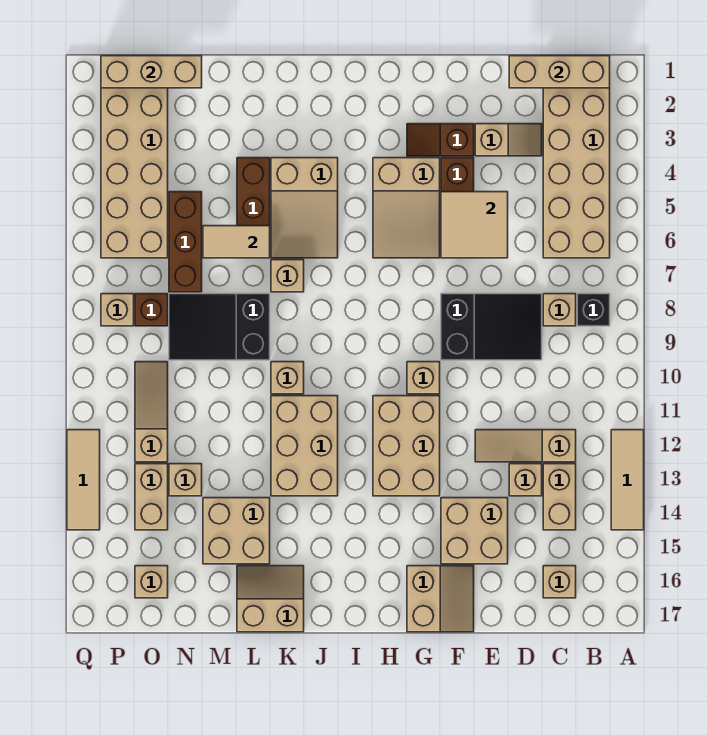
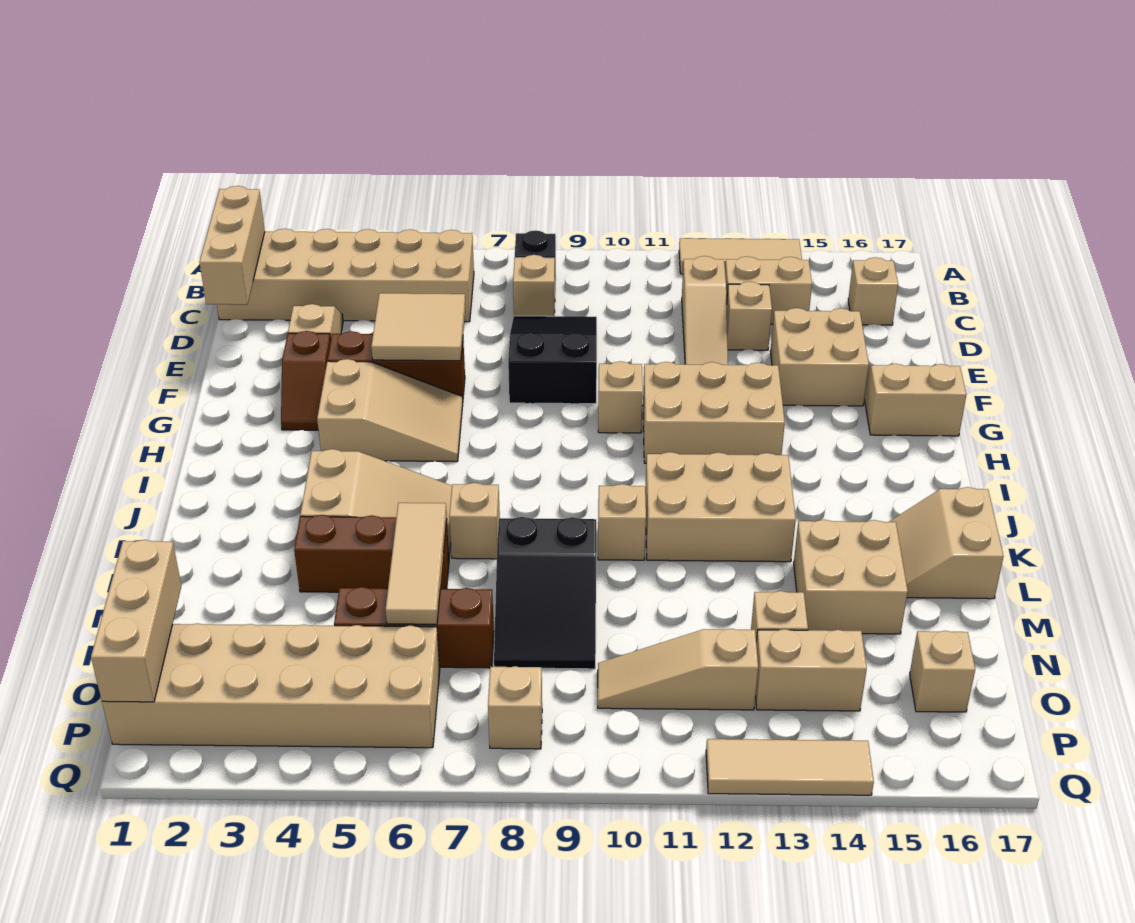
tan 1x2 tile [203,226,270,258] -> tan 1x3 tile [386,503,447,624]
brown 1x1 brick [135,294,168,326] -> none

